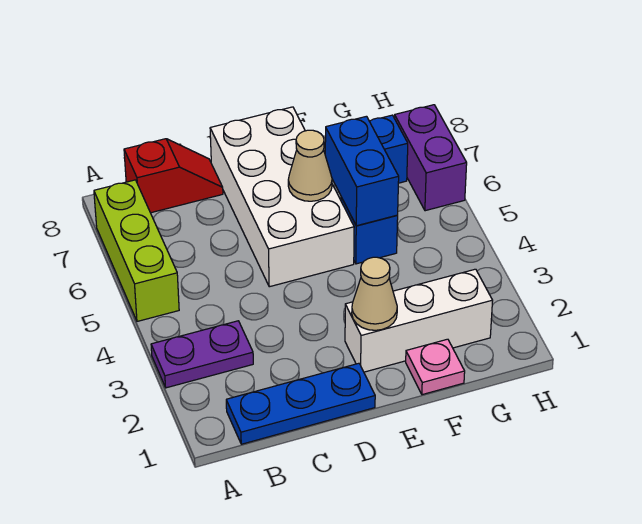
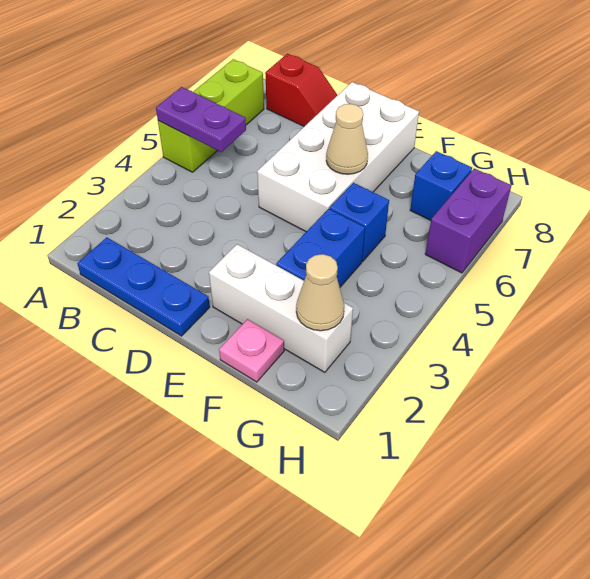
purple 1x2 plate [151,321,253,388] -> purple 1x2 plate moved to [156,87,246,152]
tan 1x1 cone [352,257,397,330] -> tan 1x1 cone moved to [296,254,344,331]
blue 1x2 brick [325,116,399,226] -> blue 1x2 brick moved to [276,209,365,287]

